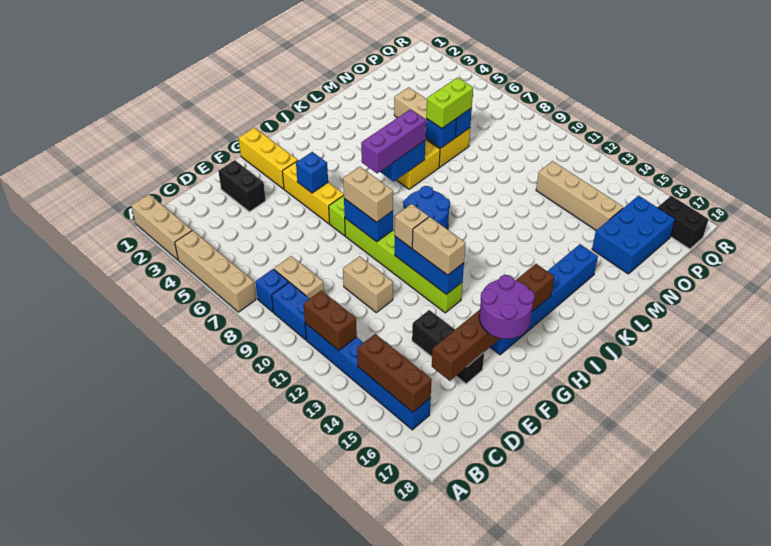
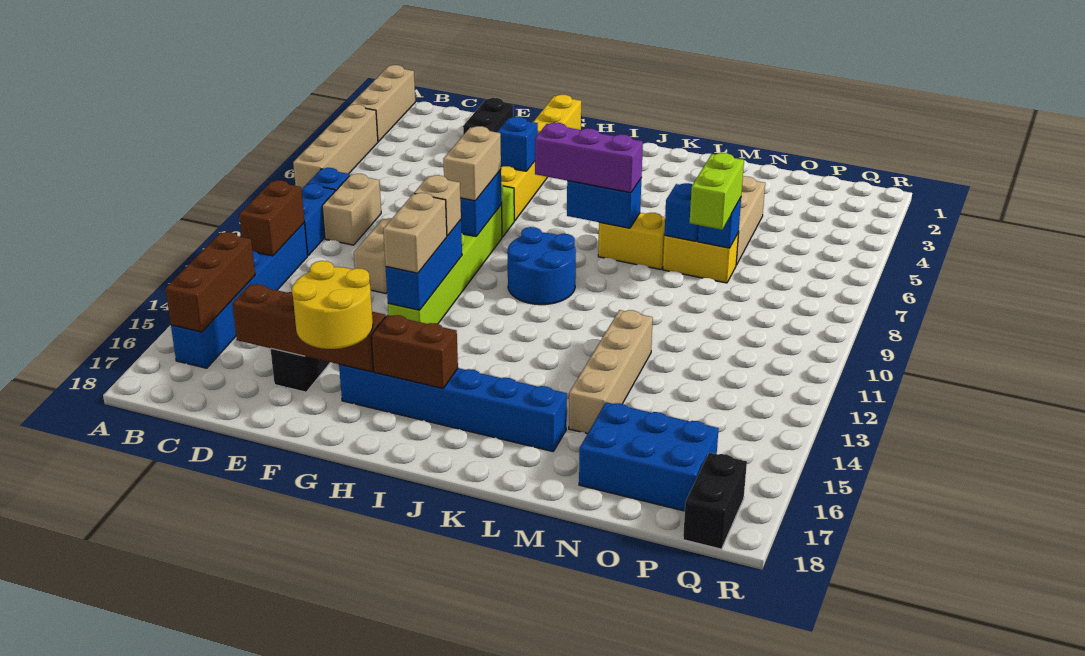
purple 2x2 round brick [479,275,535,339] -> yellow 2x2 round brick [292,261,373,349]
lime 1x2 brick [426,78,473,128] -> lime 1x2 brick turned to [690,153,744,230]
tan 1x4 brick [536,161,623,230] -> tan 1x4 brick moved to [569,310,653,434]

